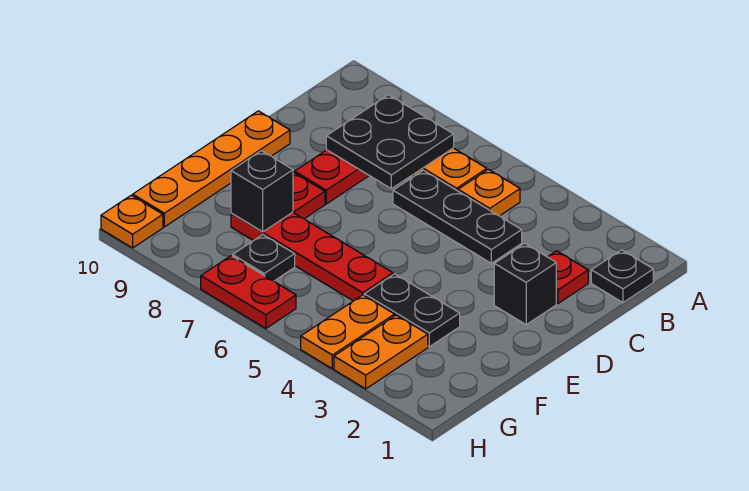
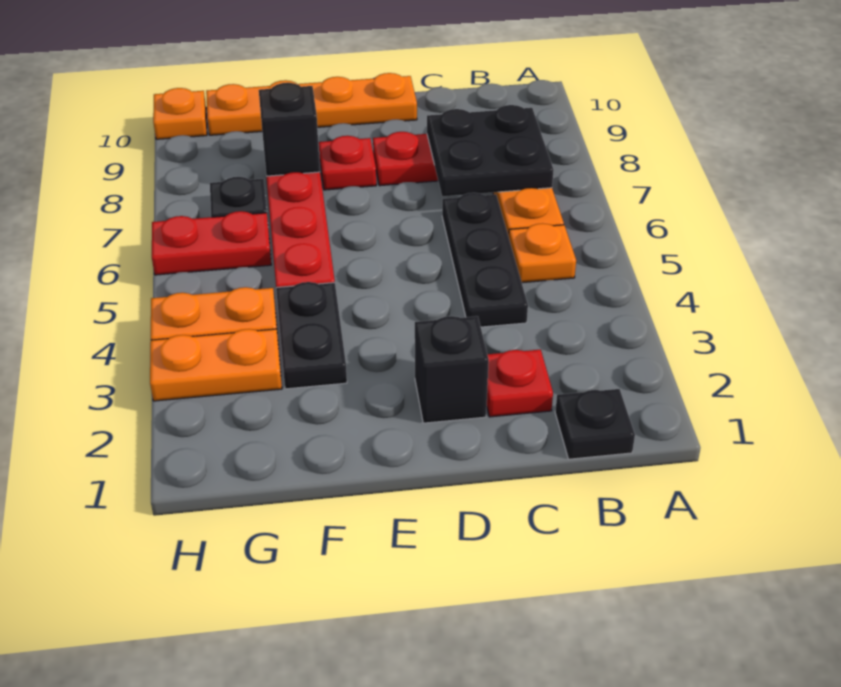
red 1x2 plate [201,256,296,329] -> red 1x2 plate turned to [152,211,271,275]

